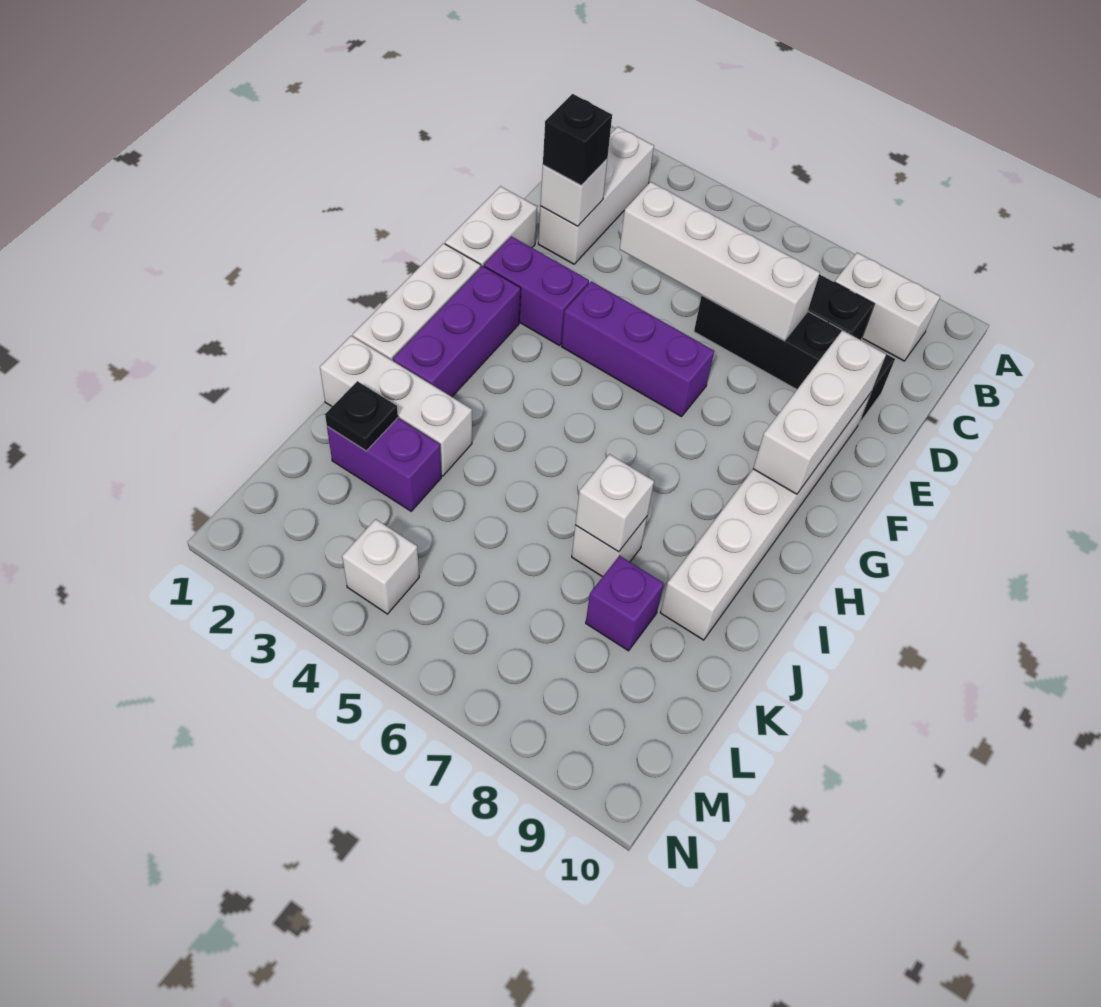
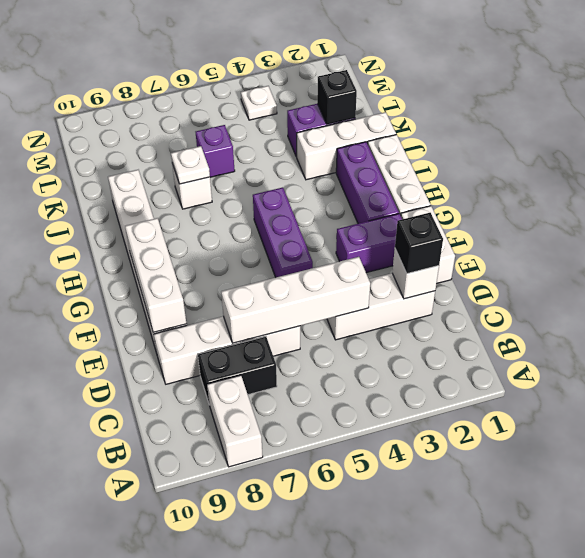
white 1x3 brick [538,127,654,264] -> white 1x3 brick turned to [327,273,435,340]
white 1x2 brick [835,253,940,361] -> white 1x2 brick turned to [207,375,263,467]
black 1x4 brick [694,295,895,424] -> white 1x4 brick [154,316,300,384]
purple 1x3 brick [562,281,714,417] -> purple 1x3 brick turned to [253,187,313,277]
white 1x1 brick [575,454,654,552] -> white 1x1 plate [171,146,210,184]
black 1x1 plate [325,381,398,451] -> black 1x1 brick [317,70,357,124]
purple 1x1 brick [586,556,664,651] -> purple 1x1 brick moved to [196,125,235,177]
white 1x1 brick [342,519,419,614] -> white 1x1 plate [241,86,277,120]

